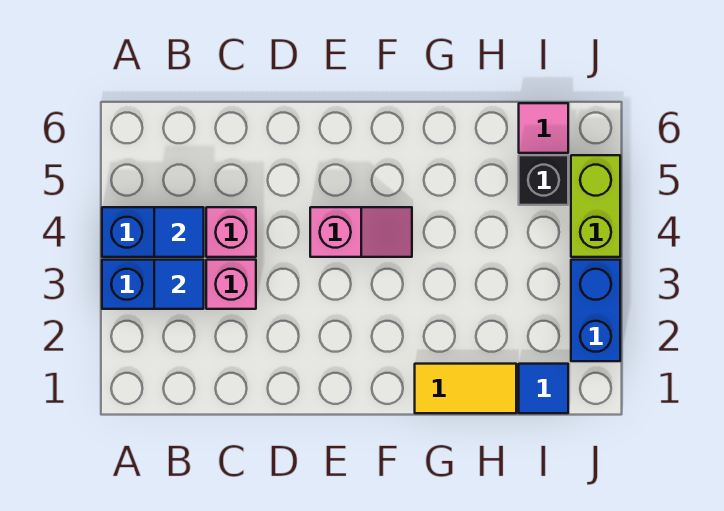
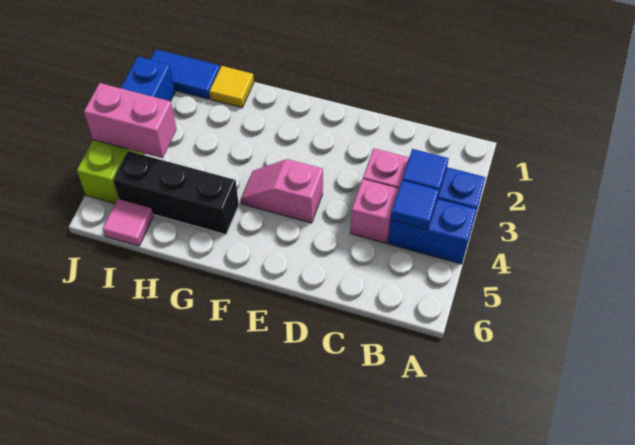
yellow 1x2 tile [415,364,516,413] -> yellow 1x1 tile [209,66,254,108]
blue 1x1 tile [519,364,568,413] -> blue 1x2 tile [150,50,220,99]
none -> pink 1x2 brick [84,83,177,158]
black 1x1 brick [519,155,568,205] -> black 1x3 brick [113,151,239,234]

